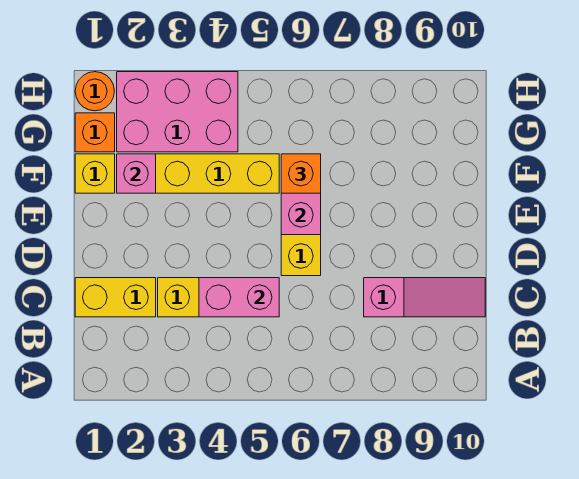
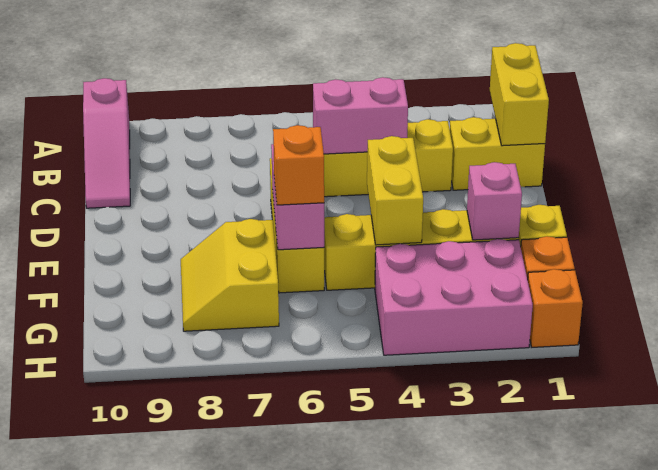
none -> yellow 1x2 brick [490,43,549,146]
pink 1x3 slope [364,278,485,317] -> pink 1x3 slope turned to [83,78,130,208]
none -> yellow 1x2 brick [367,136,423,245]
none -> yellow 2x2 slope [181,219,279,331]
orange 1x1 round brick [75,72,114,111] -> orange 1x1 brick [528,269,583,347]

